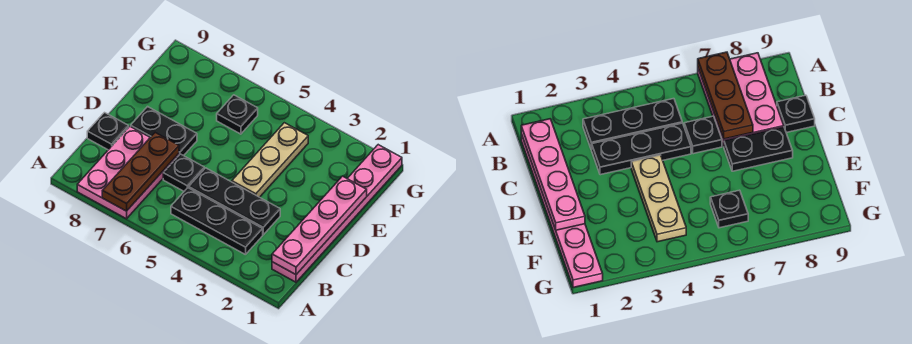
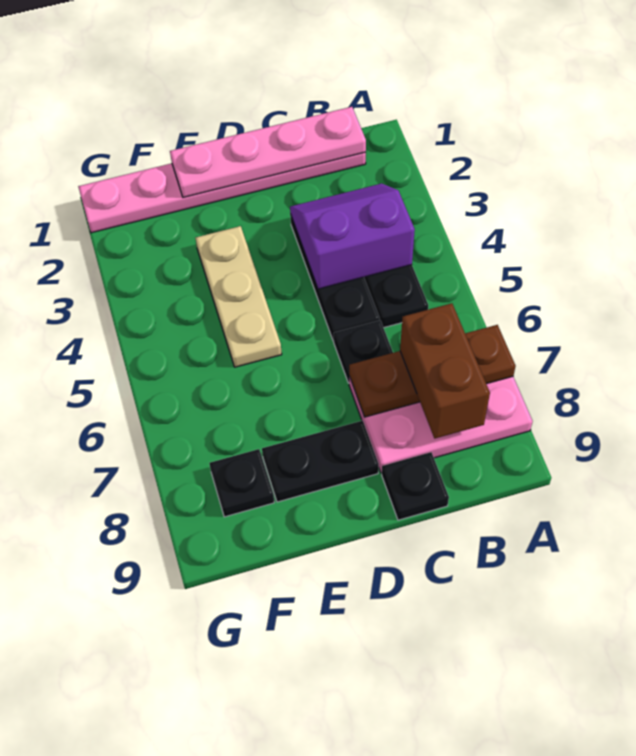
none -> purple 2x2 slope [290,184,415,289]
none -> brown 1x2 brick [400,303,490,438]
tan 1x3 plate [232,123,308,197] -> tan 1x3 plate turned to [196,226,282,367]
black 1x2 plate [131,107,197,156] -> black 1x2 plate turned to [262,421,379,502]
black 1x1 plate [217,95,258,134] -> black 1x1 plate moved to [209,449,274,517]

